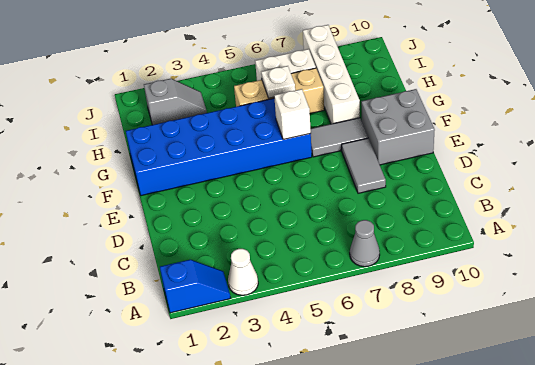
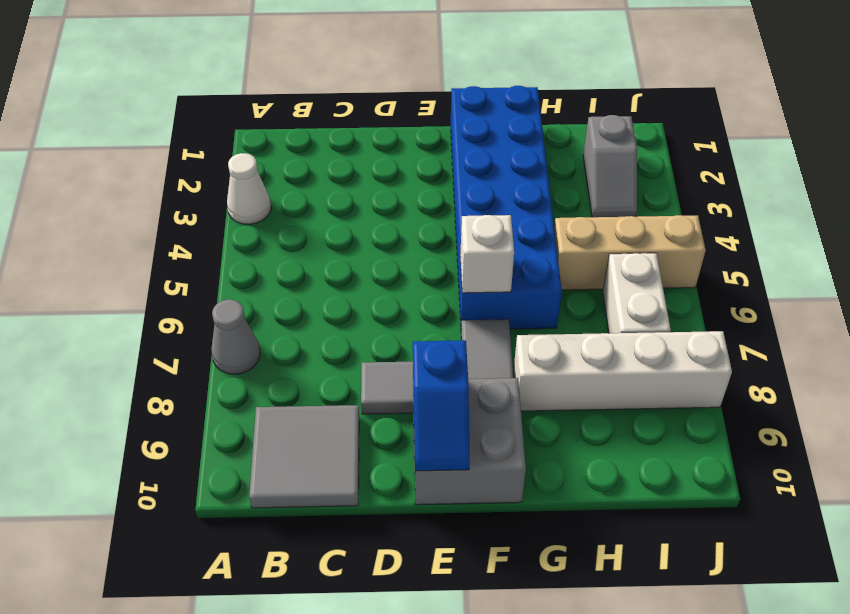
blue 1x2 slope [160,260,230,313] -> blue 1x2 slope moved to [413,340,470,471]
none -> grey 2x2 tile [249,405,359,508]
tan 1x3 brick [234,68,324,114] -> tan 1x3 brick turned to [554,215,706,290]
white 1x1 plate [261,66,295,98] -> none

